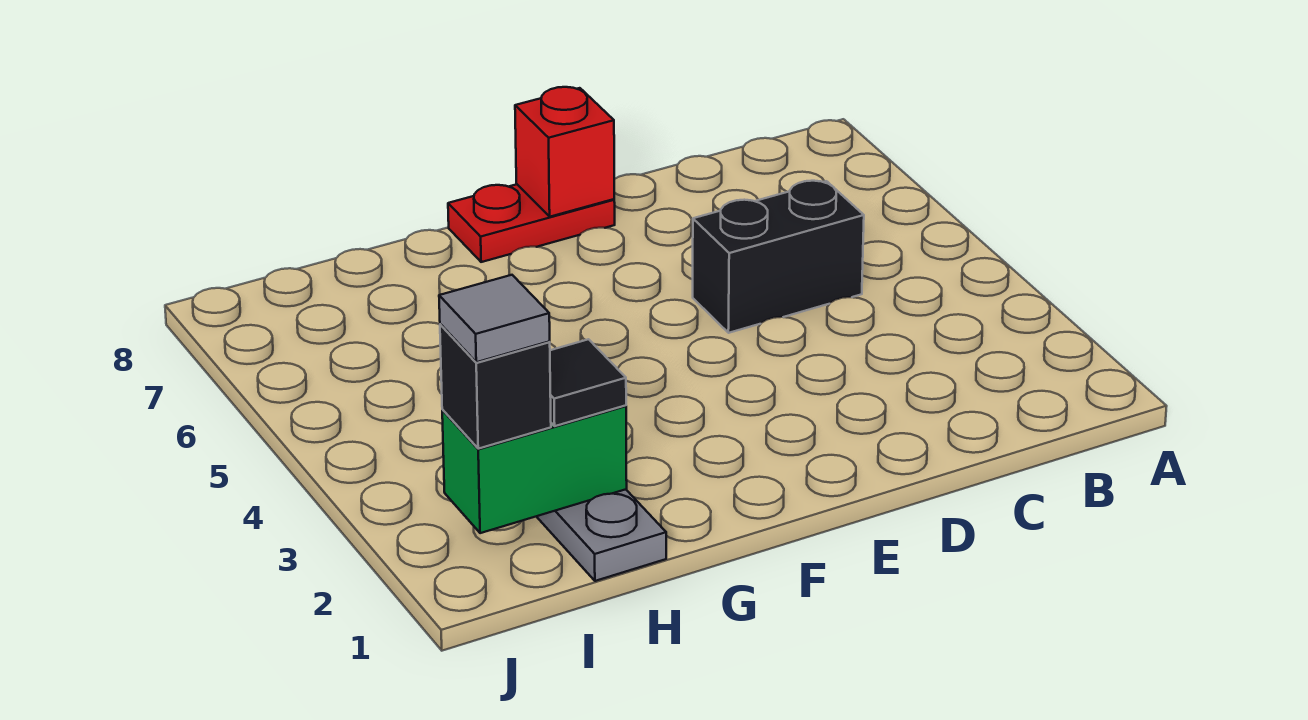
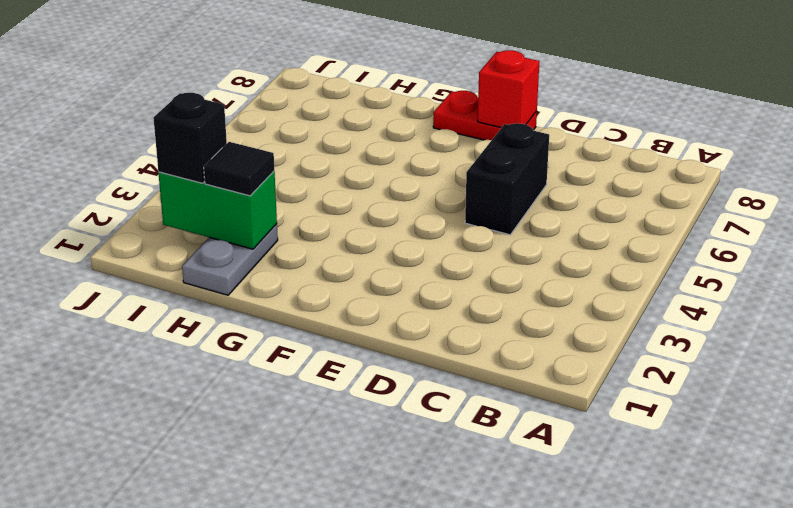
black 1x2 brick [693,181,864,333] -> black 1x2 brick turned to [465,123,549,235]
grey 1x1 tile [439,275,550,362] -> none

